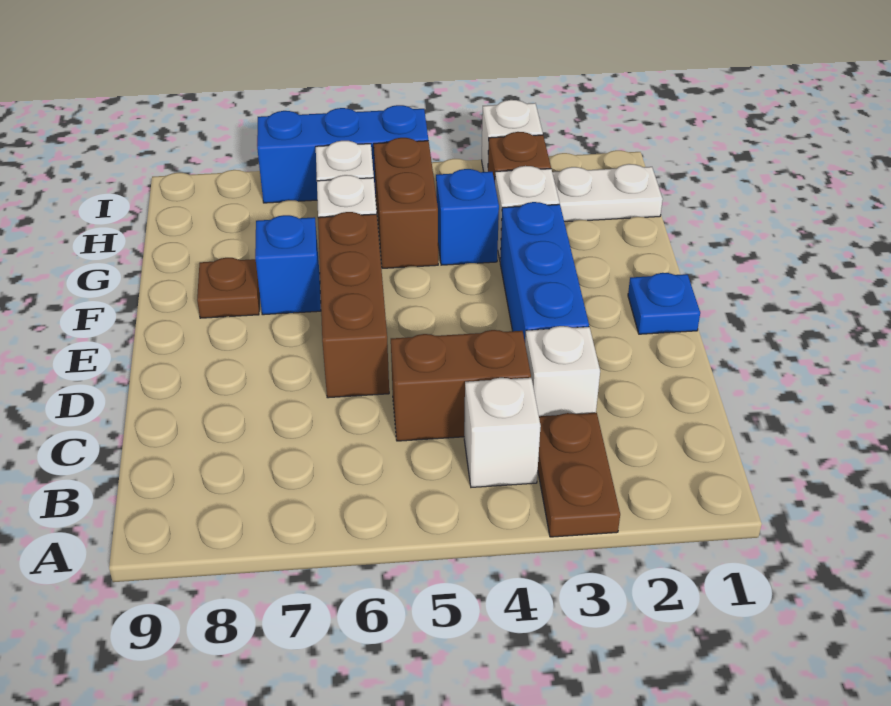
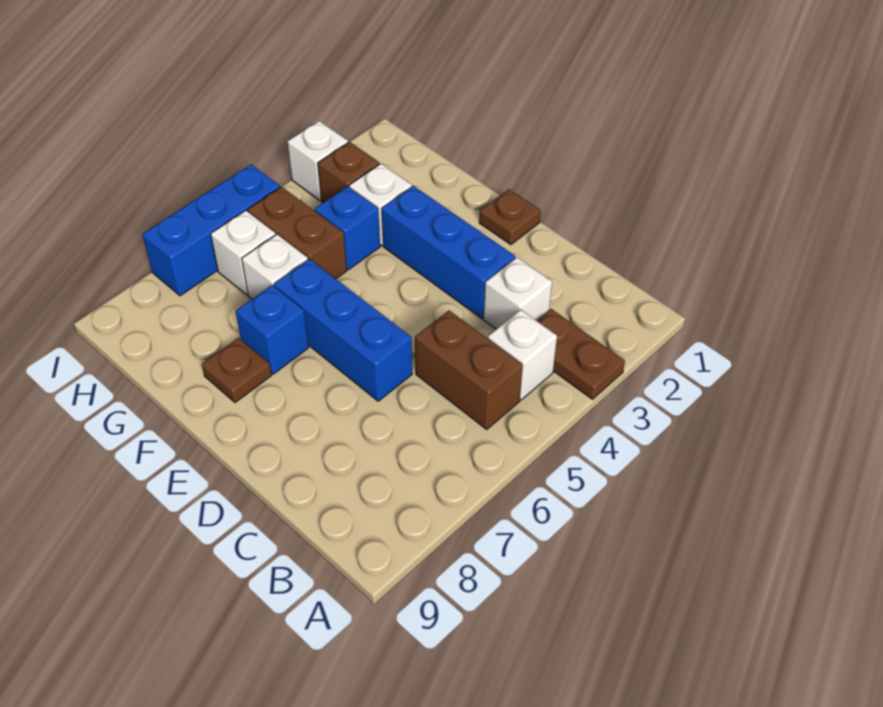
brown 1x2 brick [391,330,531,441] -> brown 1x2 brick turned to [415,310,523,429]
brown 1x3 brick [318,212,389,398] -> blue 1x3 brick [274,259,412,401]
blue 1x1 plate [628,273,700,334] -> brown 1x1 plate [479,189,541,245]
white 1x2 plate [552,164,663,222] -> none

